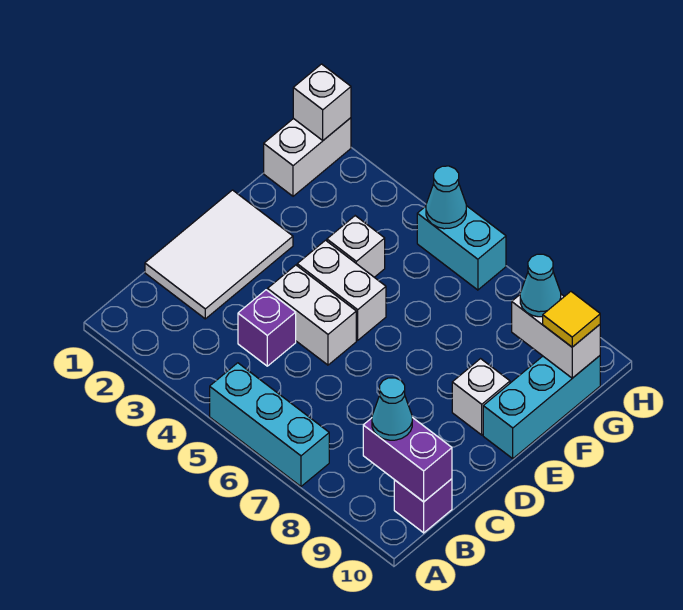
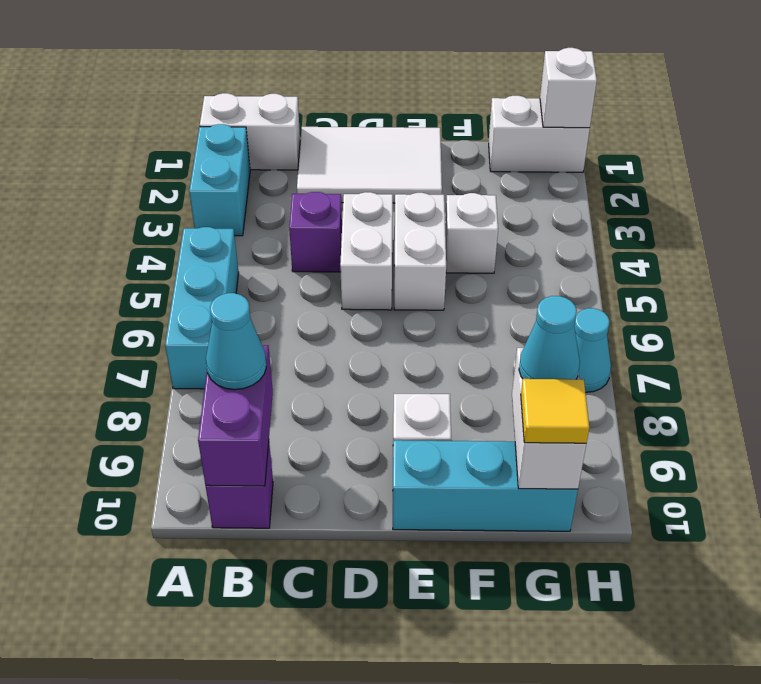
none -> white 1x2 brick [200,93,300,170]
cyan 1x2 brick [417,206,506,290] -> cyan 1x2 brick moved to [189,124,250,236]
cyan 1x1 cone [426,166,466,229] -> cyan 1x1 cone moved to [574,308,611,392]

